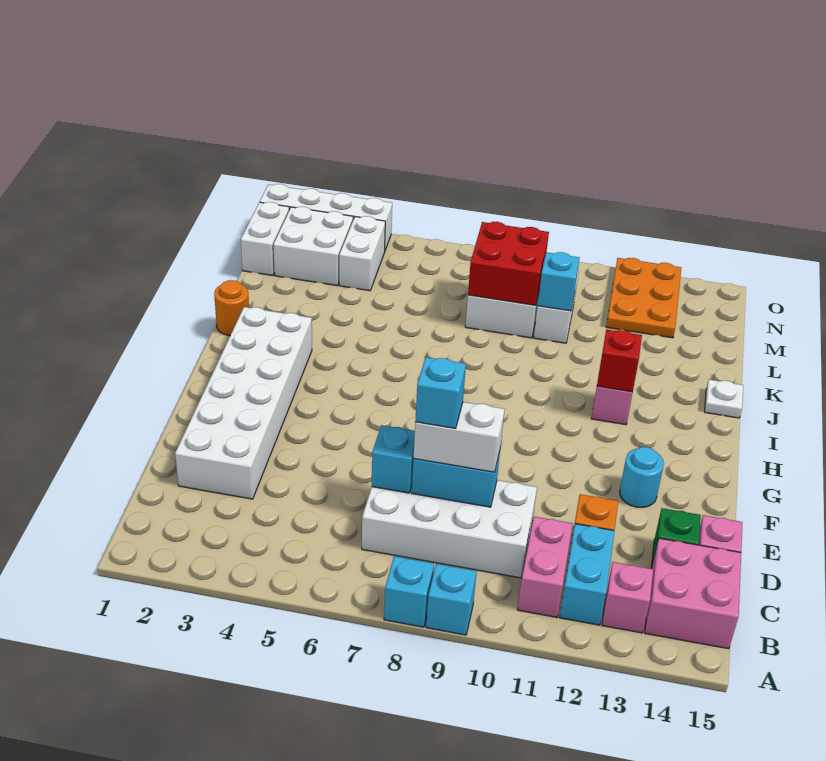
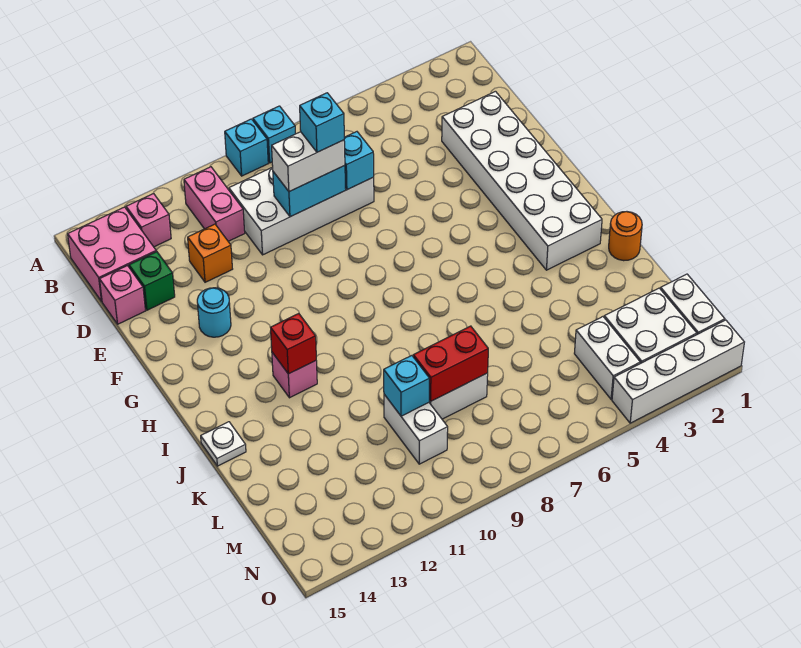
cyan 1x2 brick [560,524,614,625] -> none
red 2x2 brick [468,222,549,305] -> red 1x2 brick [413,326,488,401]
orange 2x3 plate [606,258,681,338] -> none

